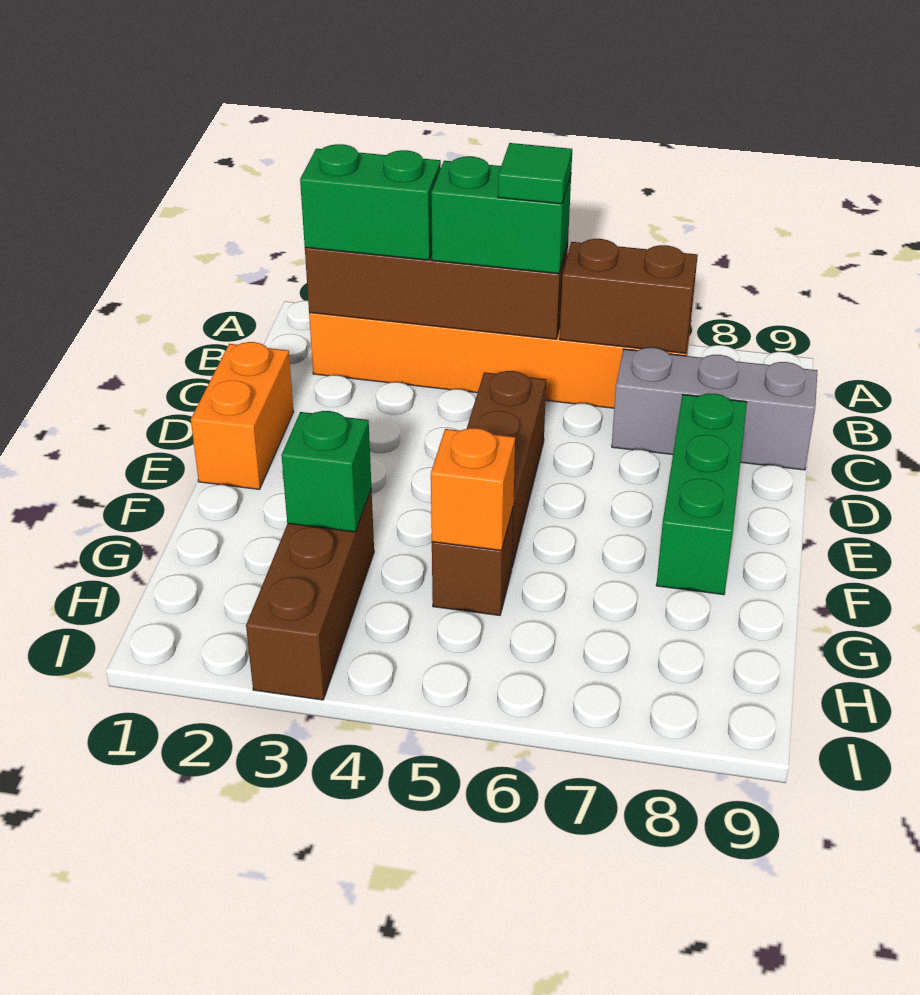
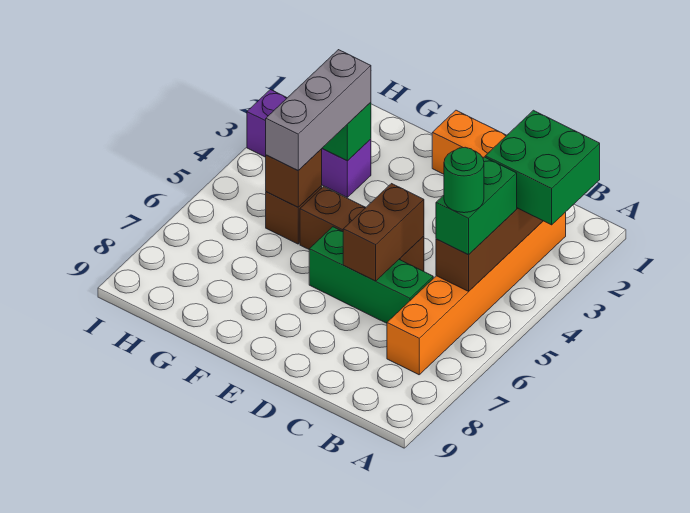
green 1x2 brick [300,144,441,260] -> green 2x2 brick [485,110,600,225]
green 1x1 tile [498,143,572,204] -> green 1x1 round brick [444,147,484,213]
brown 1x2 brick [560,239,698,353] -> brown 1x2 brick moved to [343,184,424,281]
grey 1x3 brick [612,348,817,470] -> grey 1x3 brick moved to [266,50,371,170]
green 1x3 brick [656,393,747,595] -> green 1x3 brick moved to [309,227,433,323]
brown 1x3 brick [246,489,374,700] -> purple 1x3 brick [247,90,371,197]
orange 1x1 brick [431,428,515,551] -> brown 1x1 brick [266,149,322,207]

